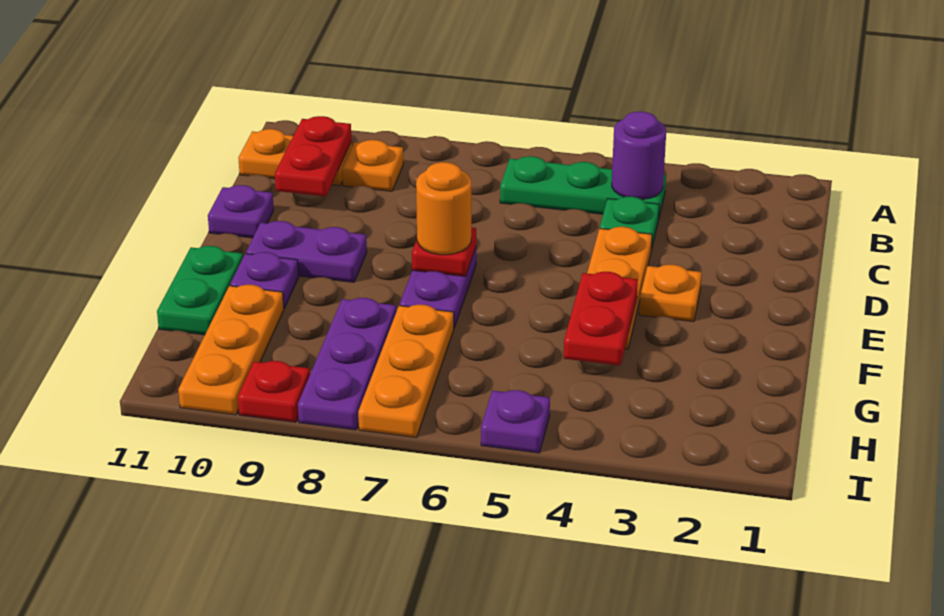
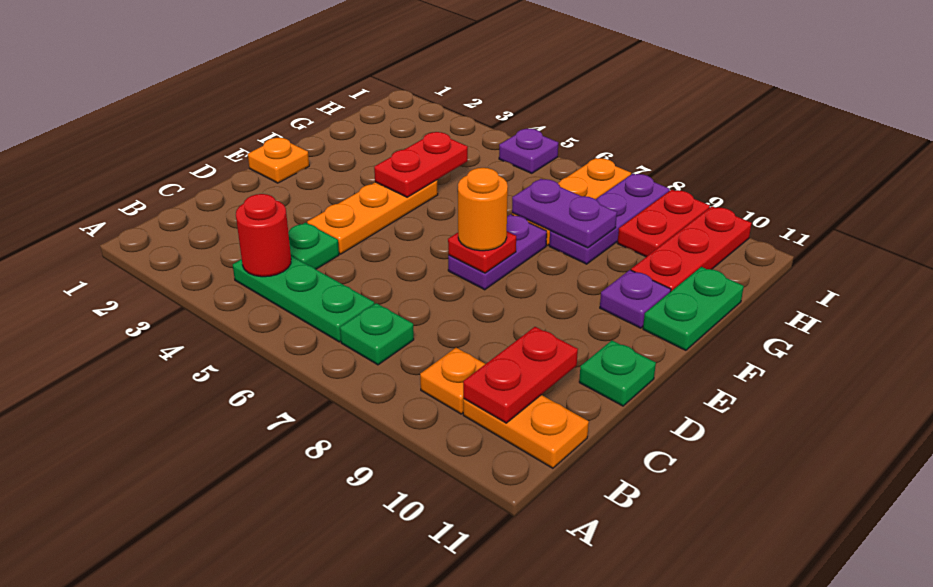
purple 1x1 round brick [612,112,666,199] -> red 1x1 round brick [236,194,291,277]
none -> green 1x1 plate [340,303,414,365]
purple 1x1 plate [208,185,274,238] -> green 1x1 plate [579,340,656,406]
orange 1x1 plate [639,265,702,322] -> orange 1x1 plate moved to [248,138,309,183]
purple 1x2 plate [246,221,367,282] -> purple 1x2 plate moved to [512,179,617,248]
orange 1x3 plate [178,285,284,415] -> red 1x3 plate [631,206,752,291]
red 1x1 plate [238,361,310,422] -> red 1x2 plate [617,190,710,257]

